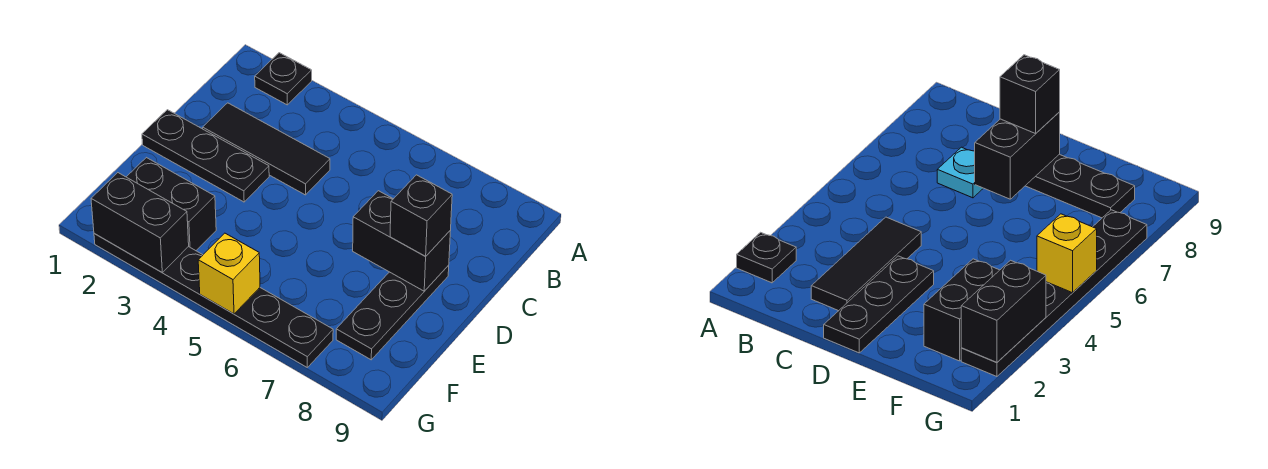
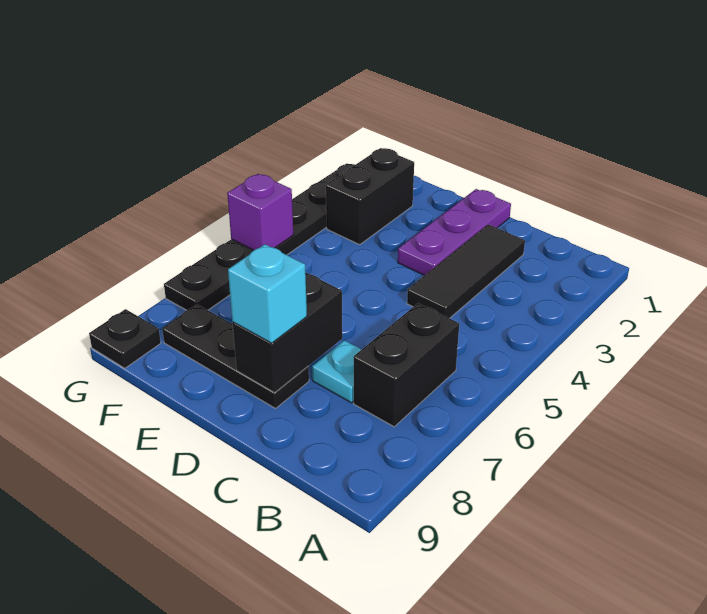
black 1x1 plate [255,53,312,105] -> black 1x1 plate moved to [89,309,161,368]
black 1x3 plate [142,110,269,202] -> purple 1x3 plate [398,189,511,276]
black 1x1 brick [390,175,452,256] -> cyan 1x1 brick [228,244,307,343]
black 1x2 brick [91,173,189,272] -> black 1x2 brick moved to [354,303,459,427]
yellow 1x1 brick [198,233,260,314] -> purple 1x1 brick [227,174,293,250]

